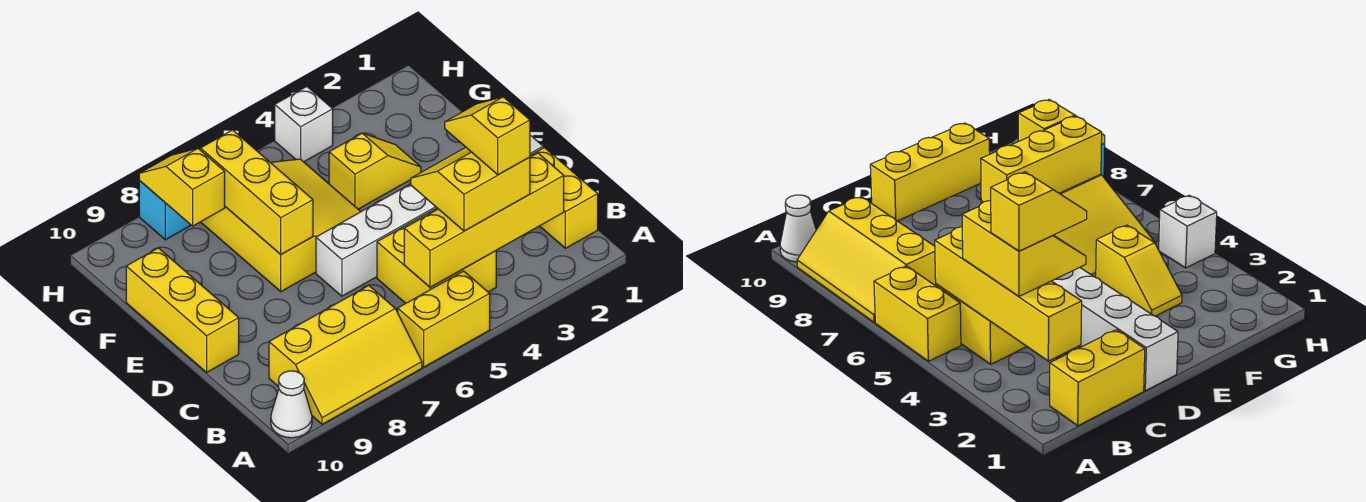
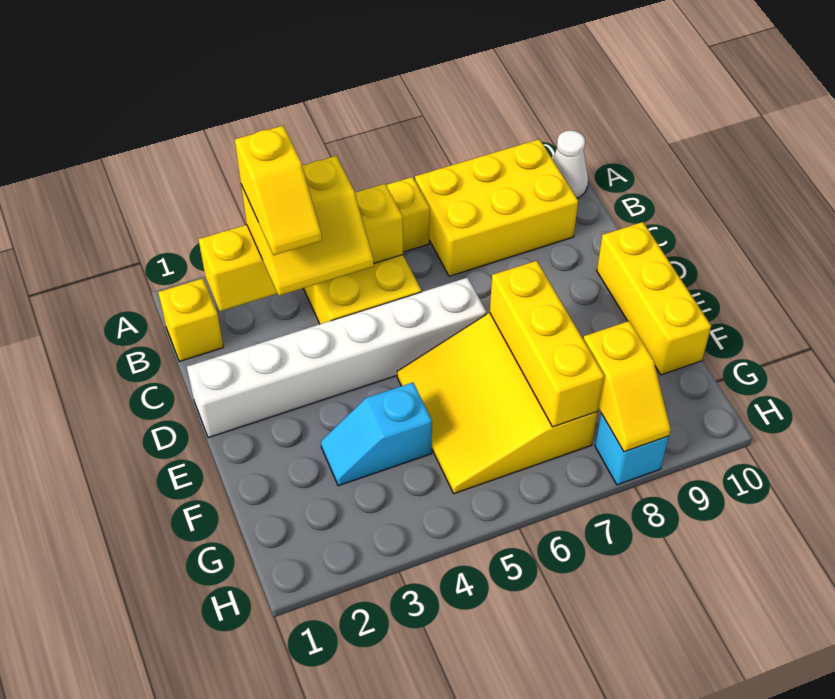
yellow 2x3 slope [269,285,422,424] -> yellow 2x3 brick [415,139,578,276]
yellow 1x2 brick [530,148,598,248] -> yellow 1x1 brick [158,278,223,362]
yellow 1x2 slope [329,133,421,209] -> cyan 1x2 slope [321,382,432,486]
white 1x1 brick [275,86,333,162] -> none

